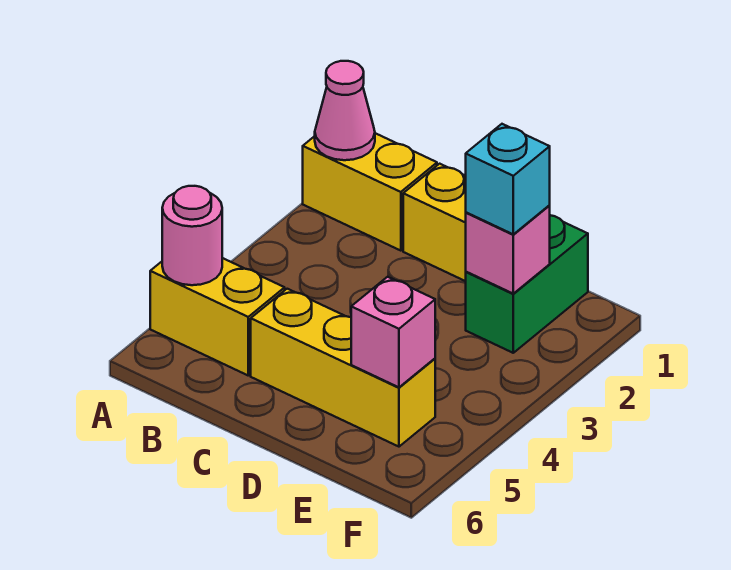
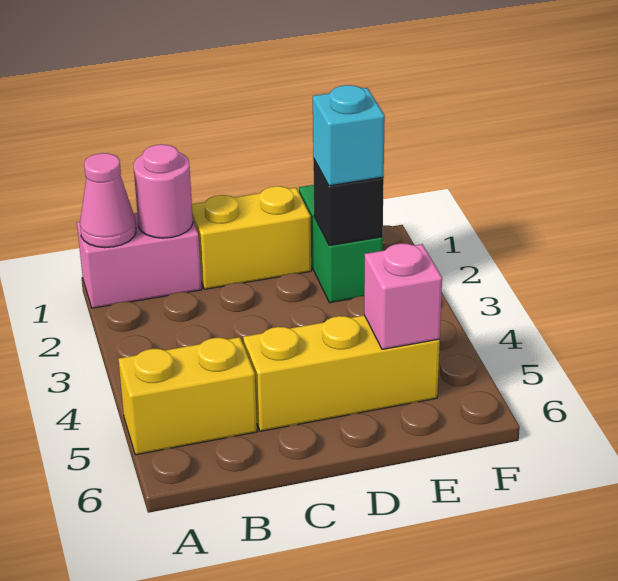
yellow 1x2 brick [303,133,437,251] -> pink 1x2 brick [77,213,202,308]
pink 1x1 round brick [162,186,222,285] -> pink 1x1 round brick moved to [133,144,193,238]
pink 1x1 brick [466,206,550,294] -> black 1x1 brick [313,158,384,246]

